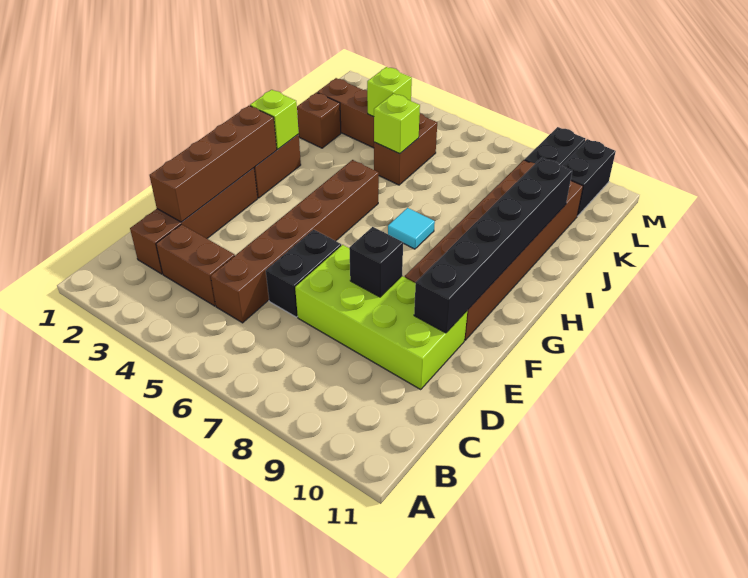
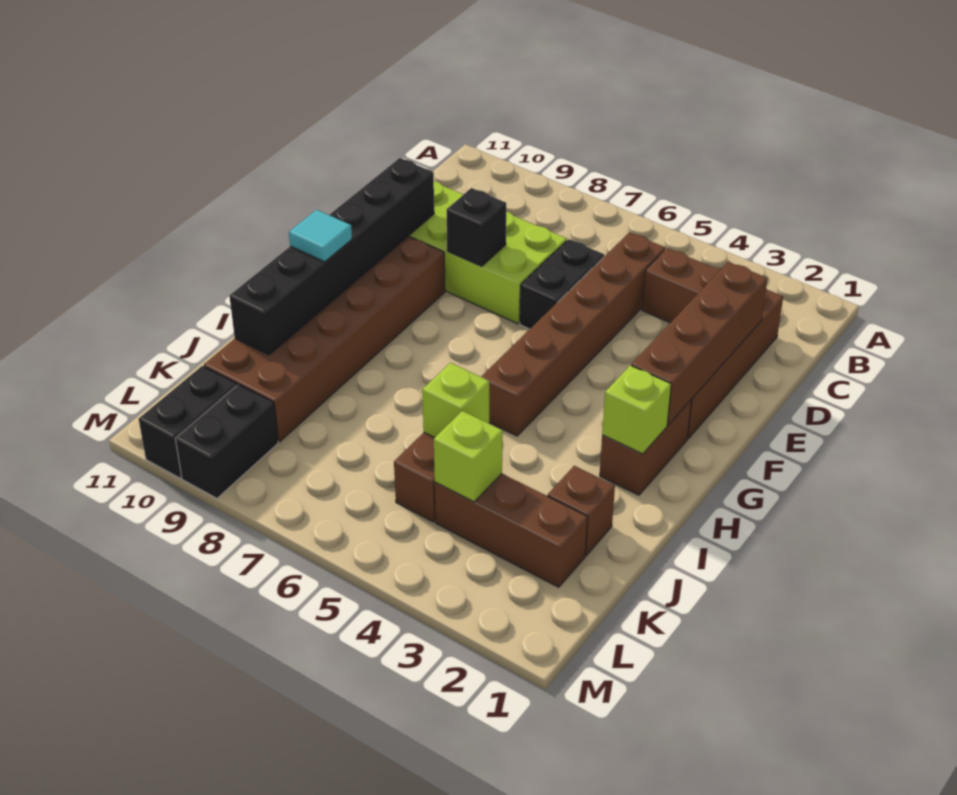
cyan 1x1 tile [388,208,435,249] -> cyan 1x1 tile moved to [289,210,352,262]

